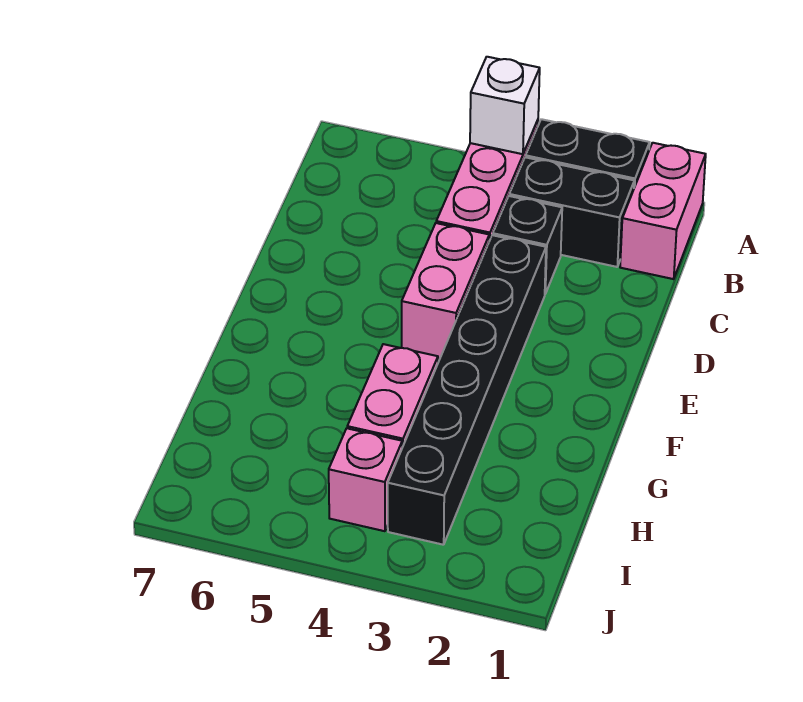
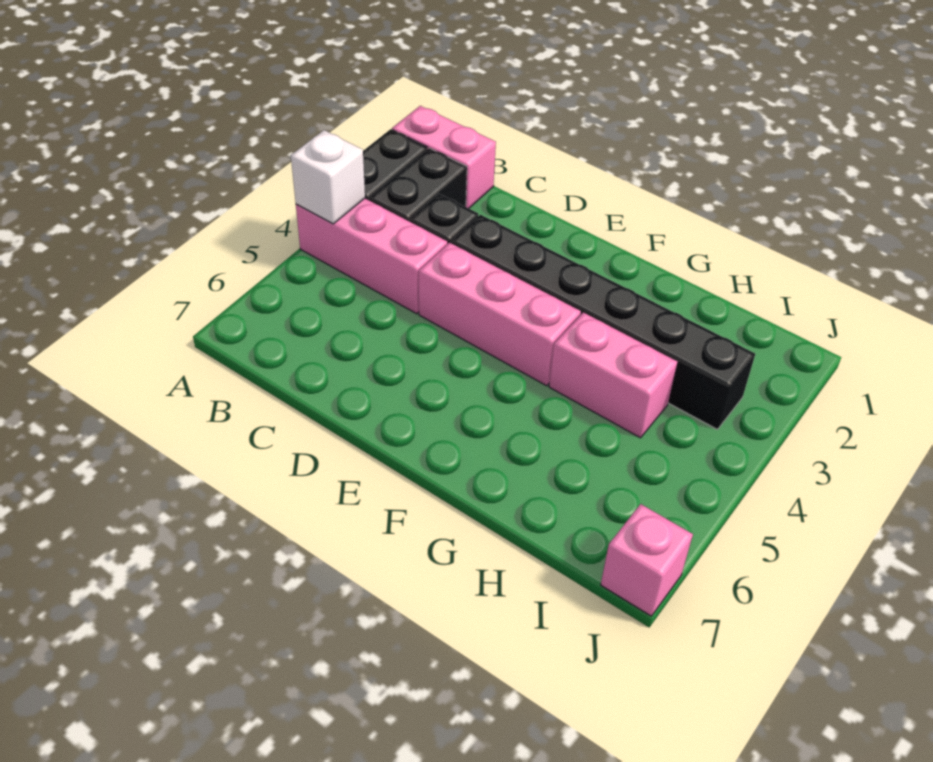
pink 1x2 brick [402,223,489,359] -> pink 1x3 brick [419,243,581,386]
pink 1x1 brick [329,428,402,531] -> pink 1x1 brick moved to [601,504,693,616]

